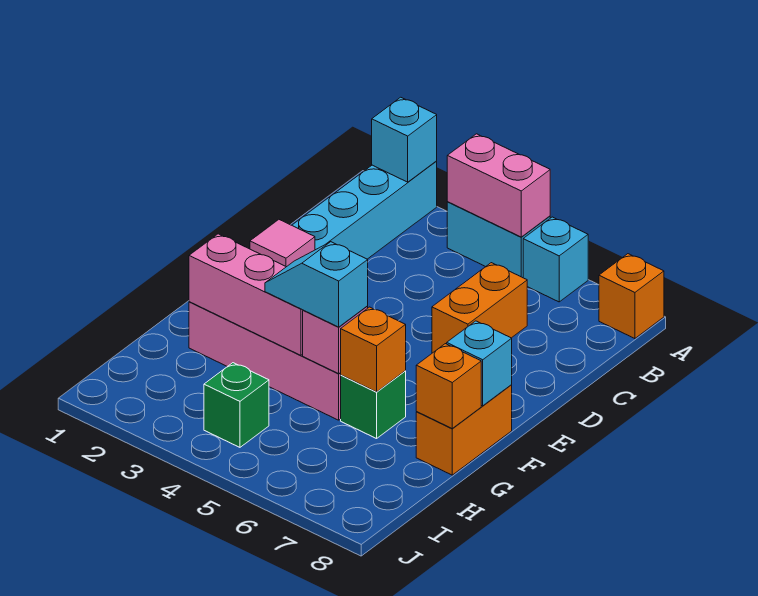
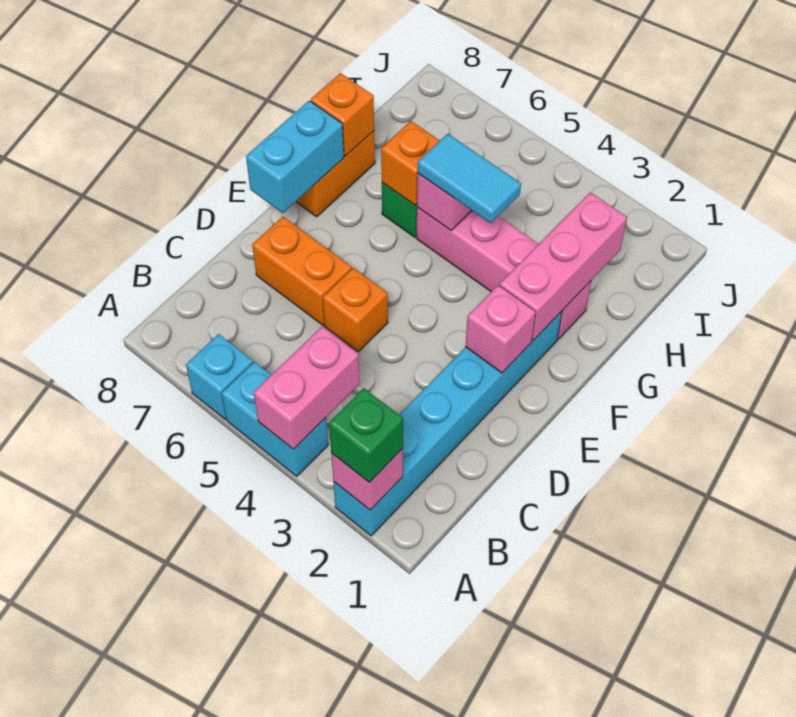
cyan 1x1 brick [372,97,437,182] -> pink 1x1 brick [331,449,403,510]
pink 1x2 brick [447,134,550,237] -> pink 1x2 brick turned to [254,326,360,449]
orange 1x1 brick [599,254,664,339] -> orange 1x1 brick moved to [323,268,388,352]
orange 1x2 brick [432,263,527,353] -> orange 1x2 brick turned to [252,217,352,325]
pink 1x1 tile [250,220,315,267] -> pink 1x1 brick [465,285,536,373]
cyan 1x1 brick [447,321,512,406] -> cyan 1x2 brick [246,101,344,213]
pink 1x3 brick [189,234,303,355] -> pink 1x3 brick turned to [499,192,627,341]
cyan 1x2 slope [265,242,368,327] -> cyan 1x2 tile [418,134,521,223]
green 1x1 brick [204,363,269,447] -> green 1x1 brick moved to [329,388,403,483]

